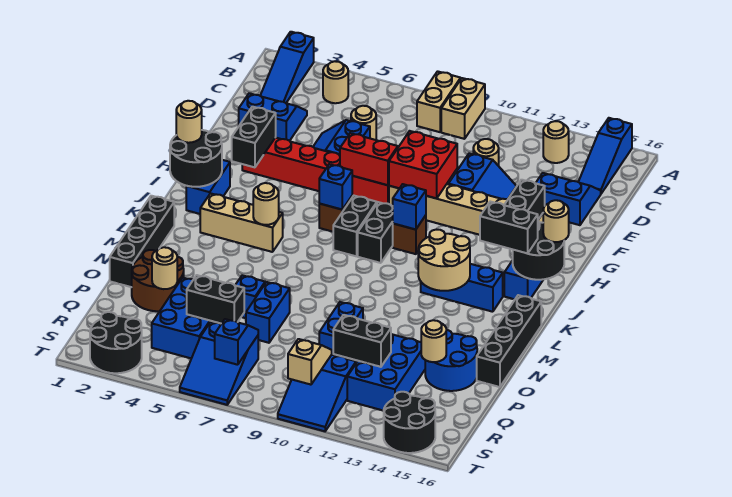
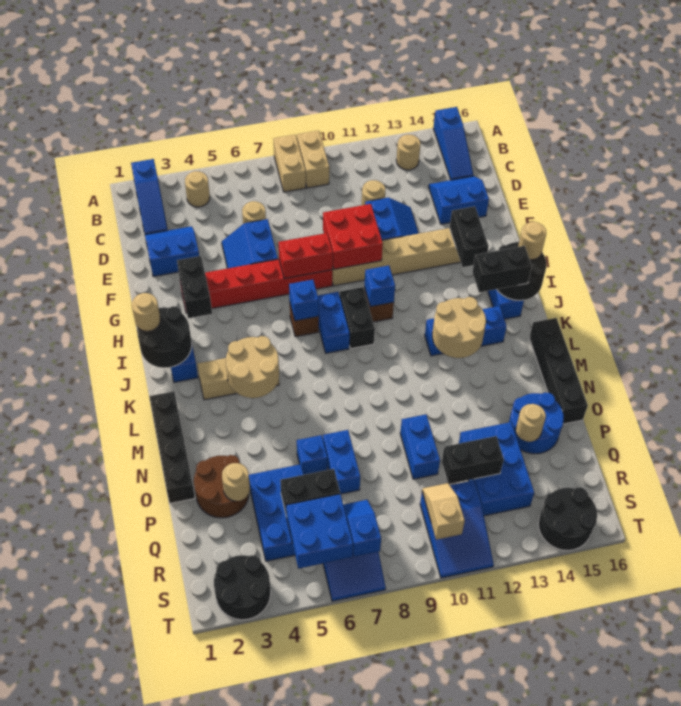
black 1x2 brick [333,196,377,256] -> blue 1x2 brick [318,292,350,353]
tan 1x1 round brick [253,183,279,225] -> tan 2x2 round brick [226,336,279,398]
none -> blue 2x2 brick [286,494,353,569]

